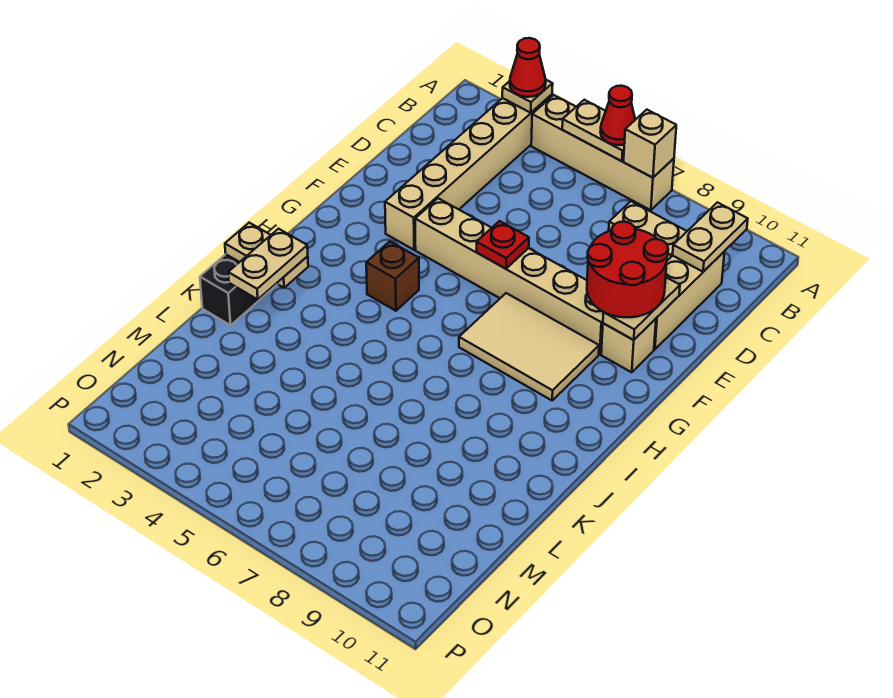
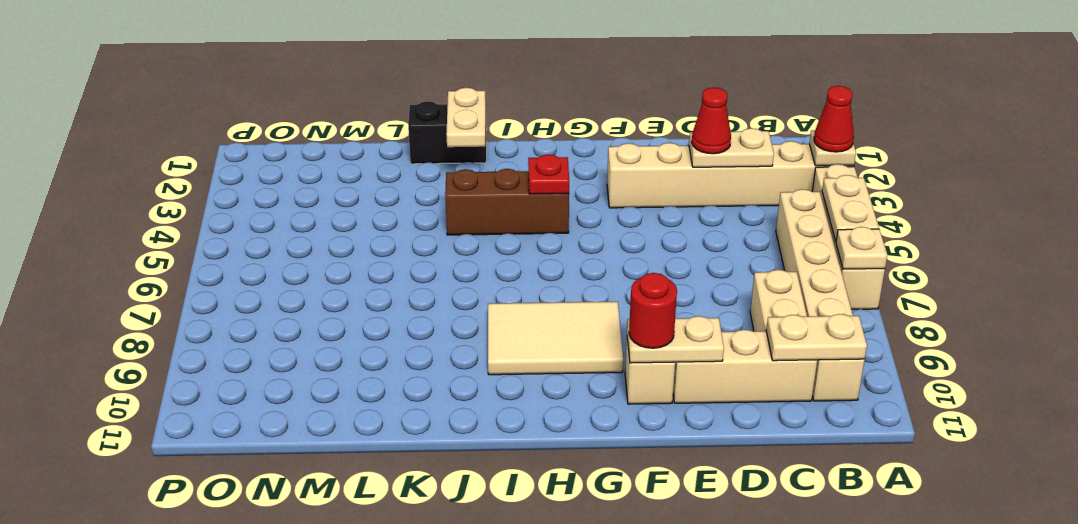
red 1x1 cone [601,86,635,145] -> red 1x1 cone moved to [692,87,731,154]
tan 1x1 brick [624,110,676,178] -> tan 1x1 plate [836,227,887,269]
red 2x2 round brick [587,222,668,317] -> red 1x1 round brick [629,273,677,348]
tan 1x6 brick [415,198,603,354] -> tan 1x6 brick moved to [776,189,865,401]
red 1x1 plate [477,221,529,269] -> red 1x1 plate moved to [528,155,569,194]
tan 2x3 tile [459,293,599,400] -> tan 2x3 tile turned to [488,302,623,375]
brown 1x1 brick [366,241,419,311] -> brown 1x3 brick [445,169,569,235]
tan 1x2 plate [228,229,308,299] -> tan 1x2 plate moved to [689,128,774,167]

